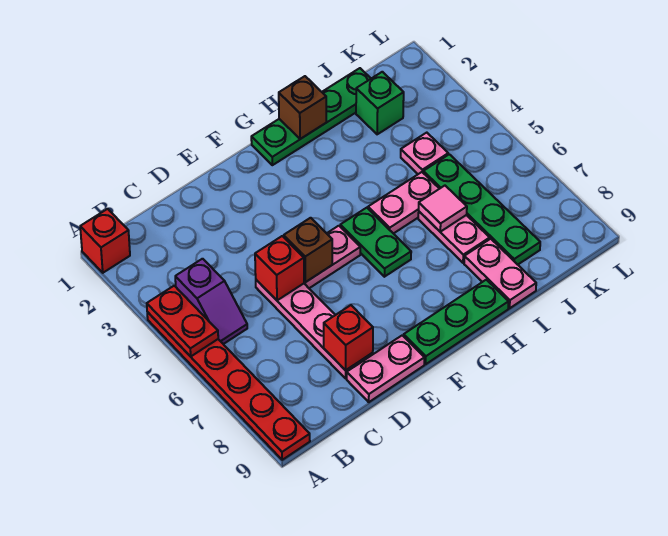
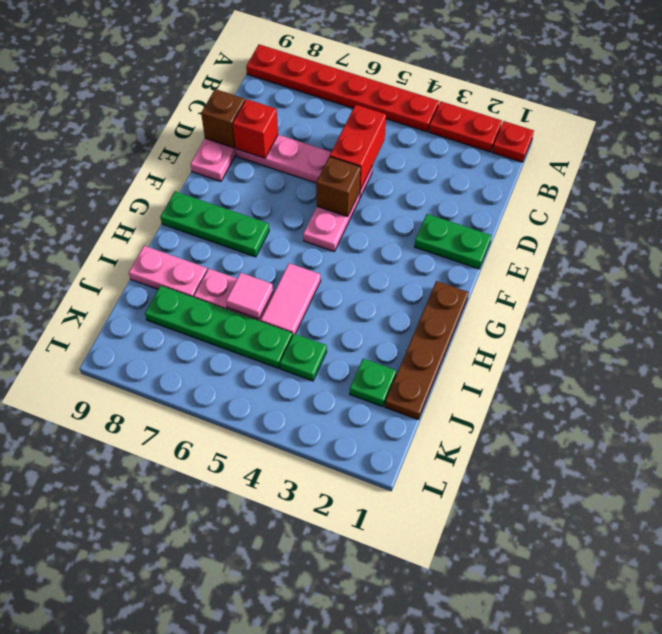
red 1x1 brick [80,209,130,273] -> red 1x1 plate [492,121,534,162]
red 1x2 plate [147,286,218,357] -> red 1x2 plate moved to [429,101,502,152]
purple 1x2 slope [175,259,247,344] -> none
red 1x1 brick [255,236,304,300] -> red 1x2 brick [330,105,386,190]
green 1x3 plate [404,280,509,364] -> green 1x3 plate turned to [160,191,269,257]
green 1x4 plate [251,68,371,165] -> brown 1x4 plate [385,281,469,420]
green 1x2 plate [340,208,411,277] -> green 1x2 plate moved to [414,214,492,269]
brown 1x1 brick [279,76,326,139] -> brown 1x1 brick moved to [201,89,245,148]
pink 1x2 plate [368,172,439,234] -> pink 1x2 tile [261,263,321,336]
green 1x1 brick [356,72,404,134] -> green 1x1 plate [350,359,396,407]
pink 1x1 plate [401,133,448,174] -> green 1x1 plate [280,334,327,381]

